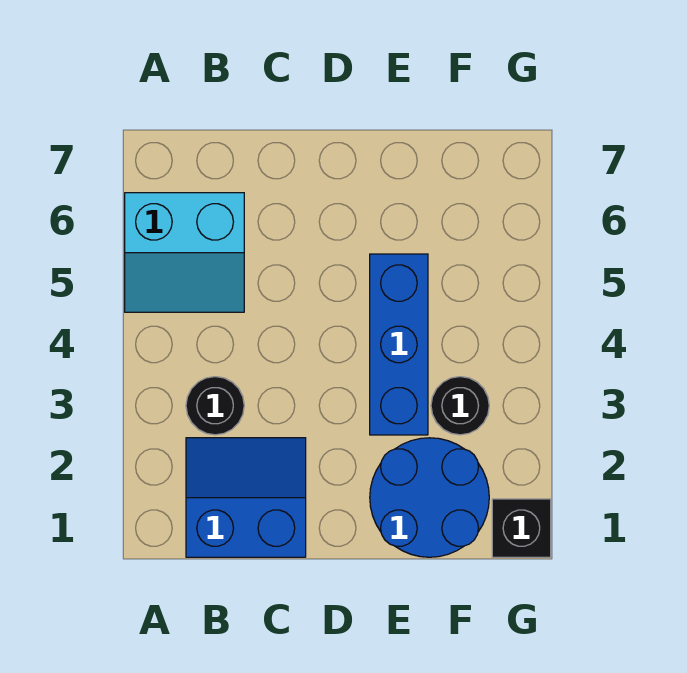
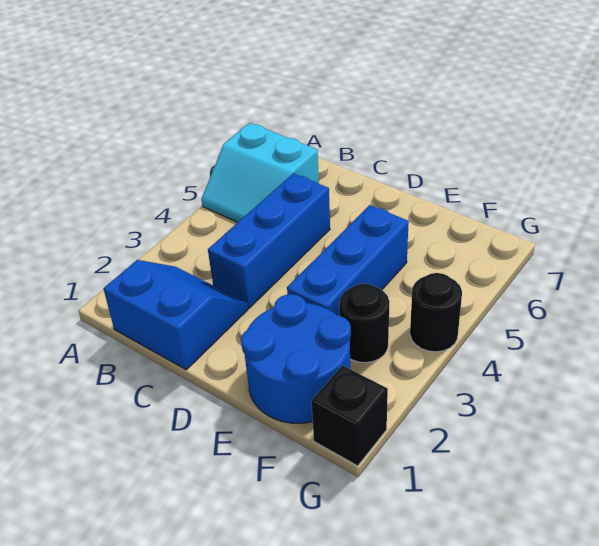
black 1x1 round brick [186,377,244,435] -> black 1x1 round brick moved to [410,273,462,352]
none -> blue 1x3 brick [208,173,330,308]

